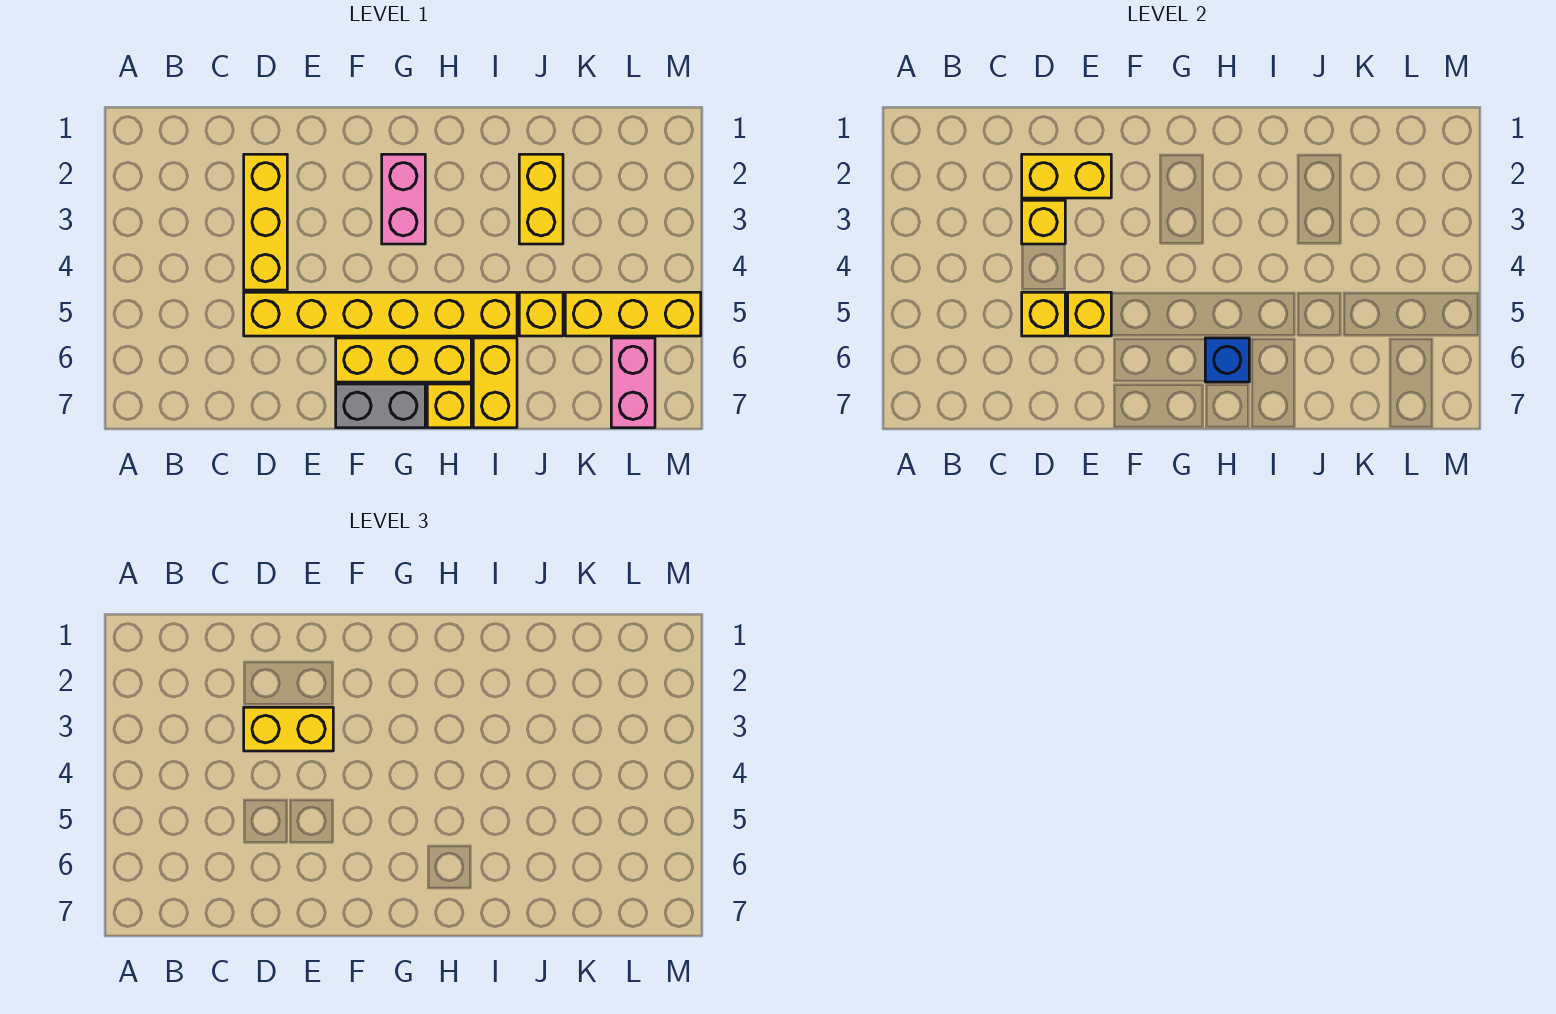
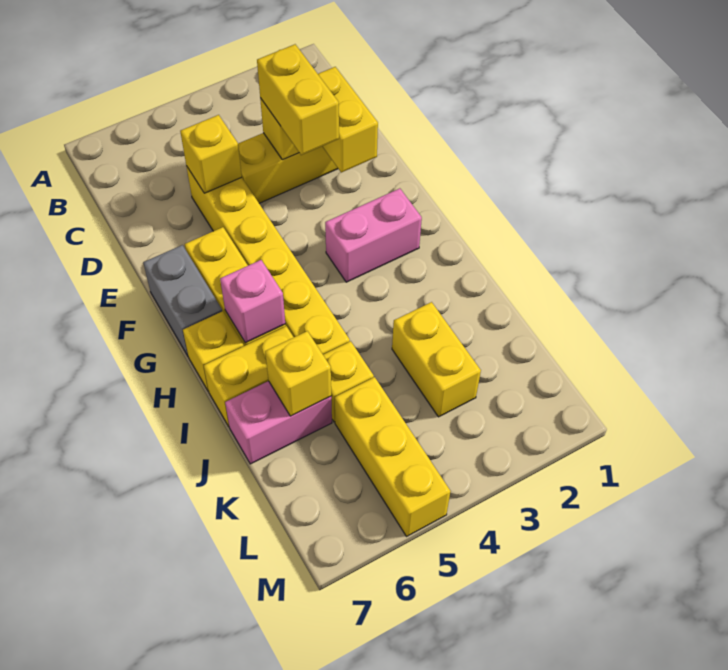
yellow 1x1 brick [1068,292,1111,336] -> yellow 1x1 brick moved to [265,331,331,416]
blue 1x1 brick [1205,338,1249,382] -> pink 1x1 brick [220,260,285,343]
yellow 1x2 brick [519,154,563,244] -> yellow 1x2 brick turned to [392,302,481,417]
pink 1x2 brick [611,338,655,428] -> pink 1x2 brick moved to [225,381,332,464]

